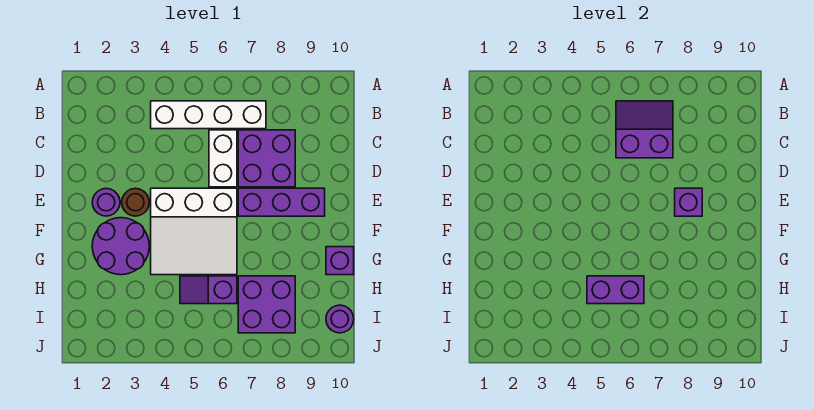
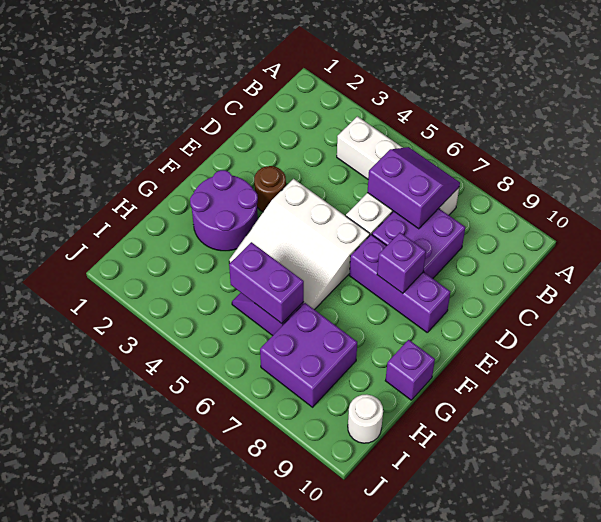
purple 1x1 round brick [92,188,120,216] -> none
purple 1x1 round brick [326,305,354,333] -> white 1x1 round brick [348,394,383,443]

